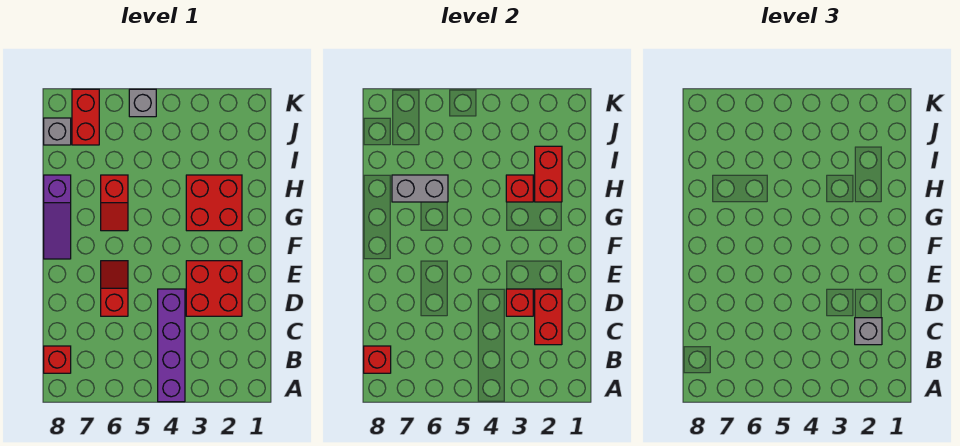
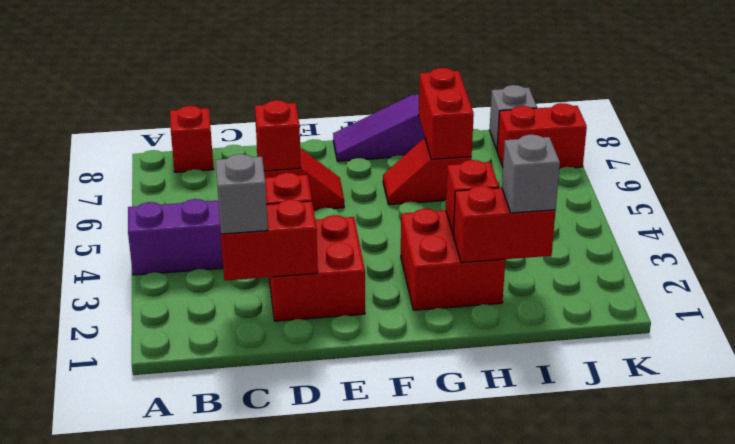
red 1x1 brick [364,346,391,373] -> red 1x1 brick moved to [255,100,301,171]
grey 1x2 brick [392,175,448,202] -> red 1x2 brick [419,68,474,159]
grey 1x1 brick [129,89,156,117] -> grey 1x1 brick moved to [502,135,560,213]

